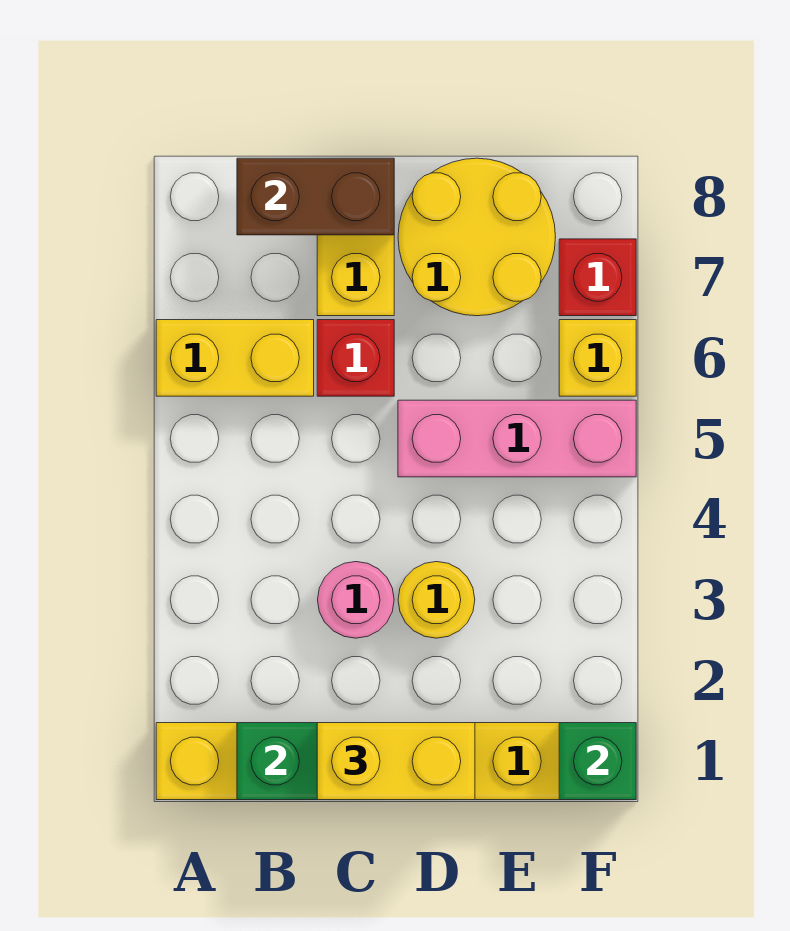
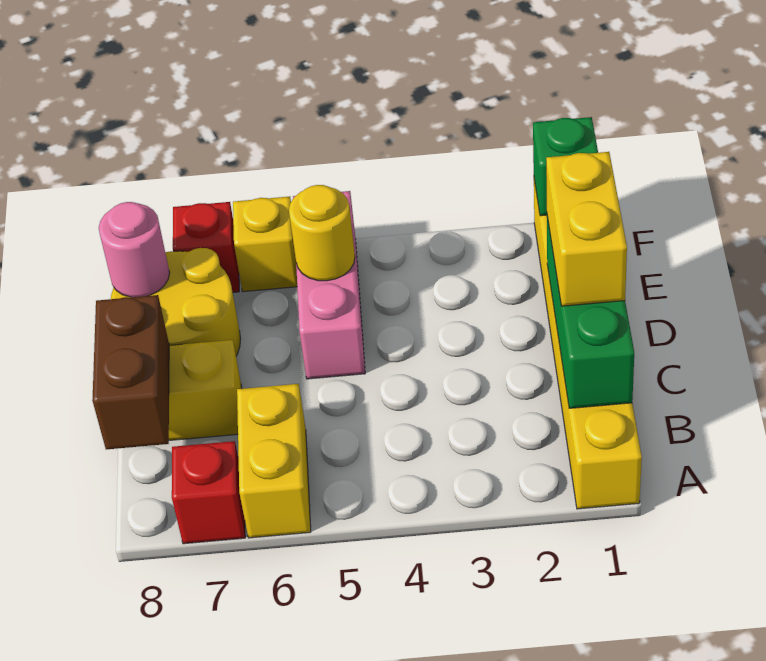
pink 1x1 round brick [318,562,394,638] -> pink 1x1 round brick moved to [99,202,170,297]
red 1x1 brick [317,320,394,396] -> red 1x1 brick moved to [172,441,245,544]
yellow 1x1 round brick [398,562,475,638] -> yellow 1x1 round brick moved to [289,185,355,281]

